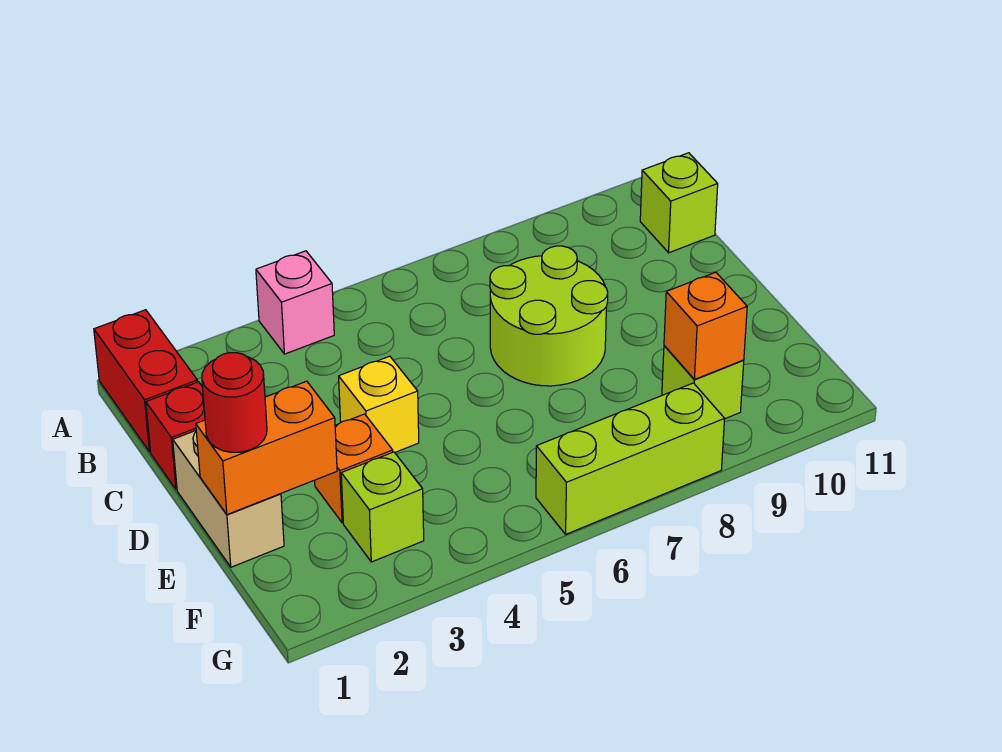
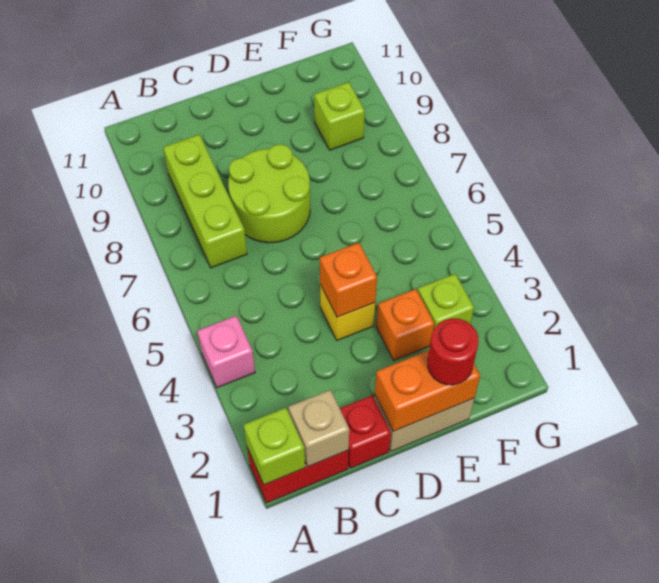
none -> tan 1x1 brick [288,390,349,467]
lime 1x1 brick [640,153,718,253] -> lime 1x1 brick moved to [244,408,305,485]
orange 1x2 brick [196,381,337,514] -> orange 1x2 brick turned to [375,350,480,431]
orange 1x1 brick [664,272,747,379] -> orange 1x1 brick moved to [320,243,377,317]
lime 1x3 brick [536,383,725,534] -> lime 1x3 brick moved to [163,134,247,268]

